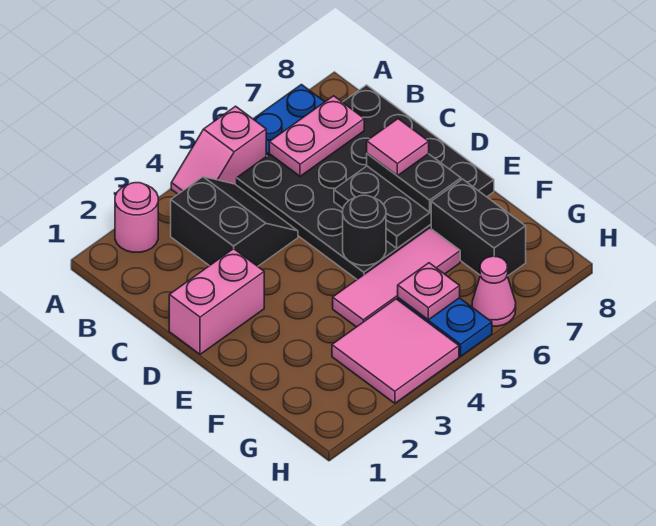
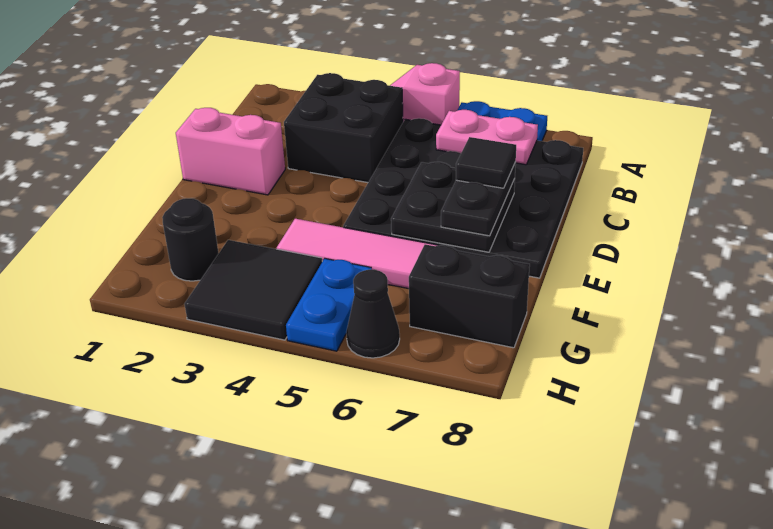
pink 1x1 round brick [115,183,158,252] -> none
black 2x2 slope [171,177,298,266] -> black 2x2 brick [284,73,403,183]
pink 1x1 tile [367,119,429,176] -> black 1x1 tile [456,137,516,188]
black 1x1 round brick [343,195,386,265] -> black 1x1 round brick moved to [162,198,219,281]
black 1x2 brick [431,179,526,276] -> black 1x2 brick turned to [409,244,530,348]
pink 2x2 tile [332,299,459,403] -> black 2x2 tile [184,240,322,340]
pink 1x1 plate [398,263,460,320] -> none
pink 1x1 cone [472,256,516,326] -> black 1x1 cone [346,270,400,358]

